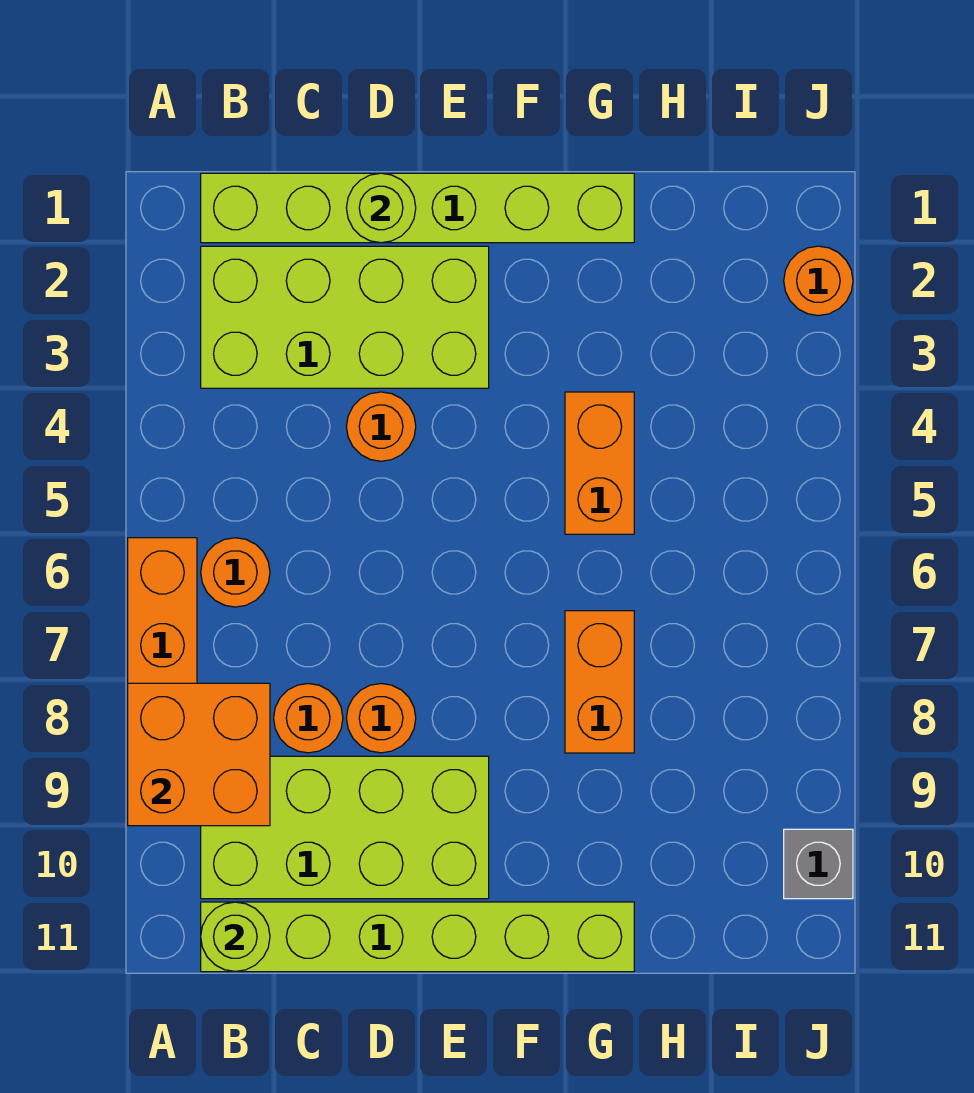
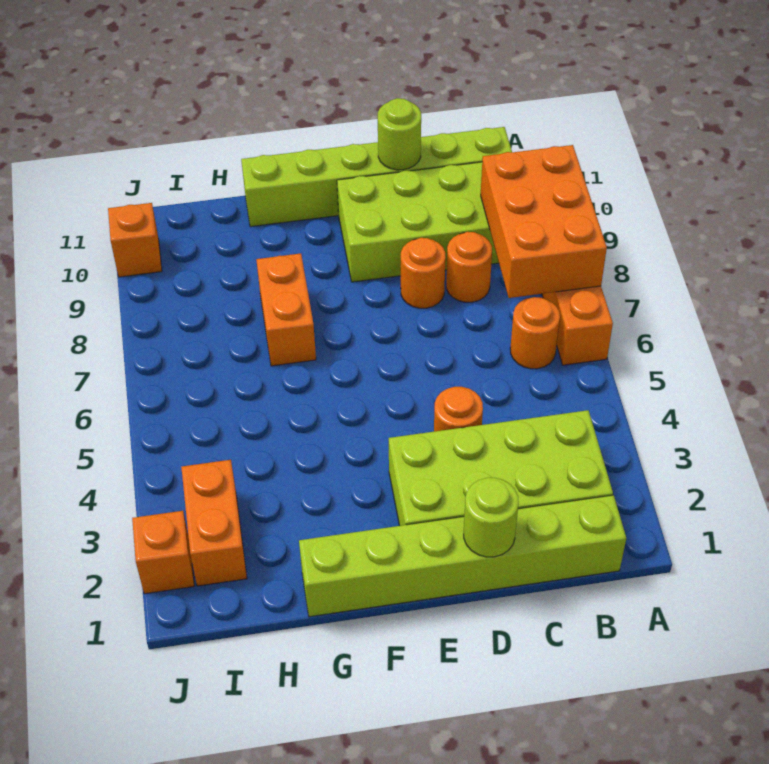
orange 2x2 brick [128,683,270,826] -> orange 2x3 brick [481,145,607,298]
lime 1x1 round brick [201,902,270,971] -> lime 1x1 round brick moved to [378,98,421,170]
orange 1x2 brick [565,392,634,534] -> orange 1x2 brick moved to [181,460,247,586]
orange 1x1 round brick [784,246,853,316] -> orange 1x1 brick [132,511,194,594]
grey 1x1 brick [784,829,853,899] -> orange 1x1 brick [108,203,162,277]

